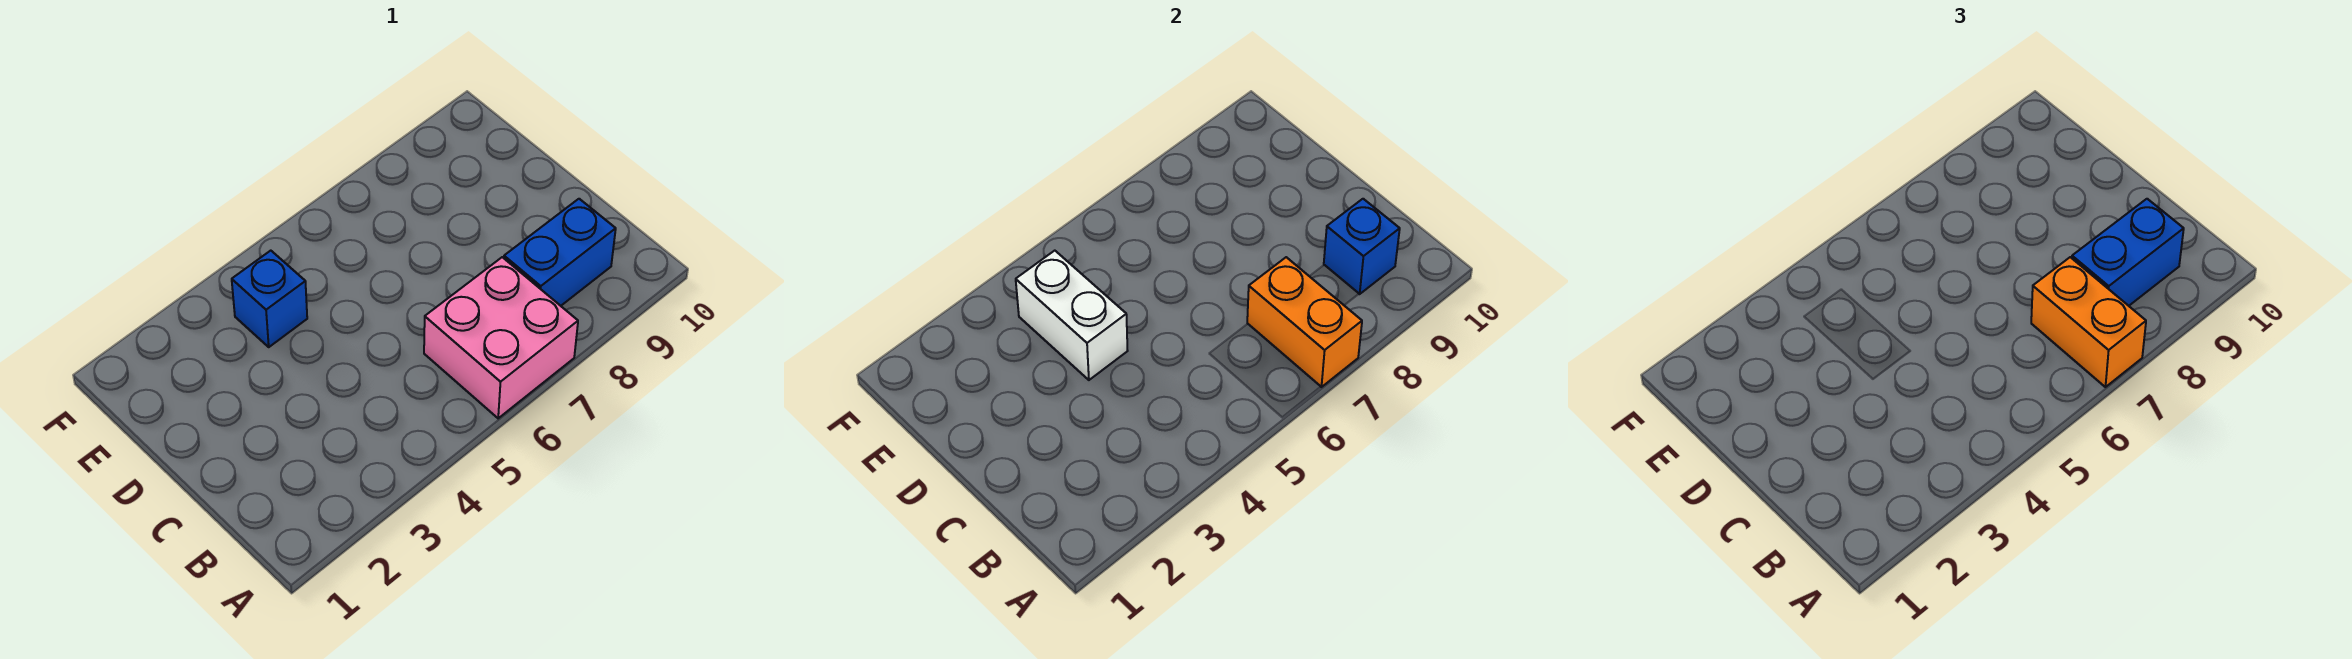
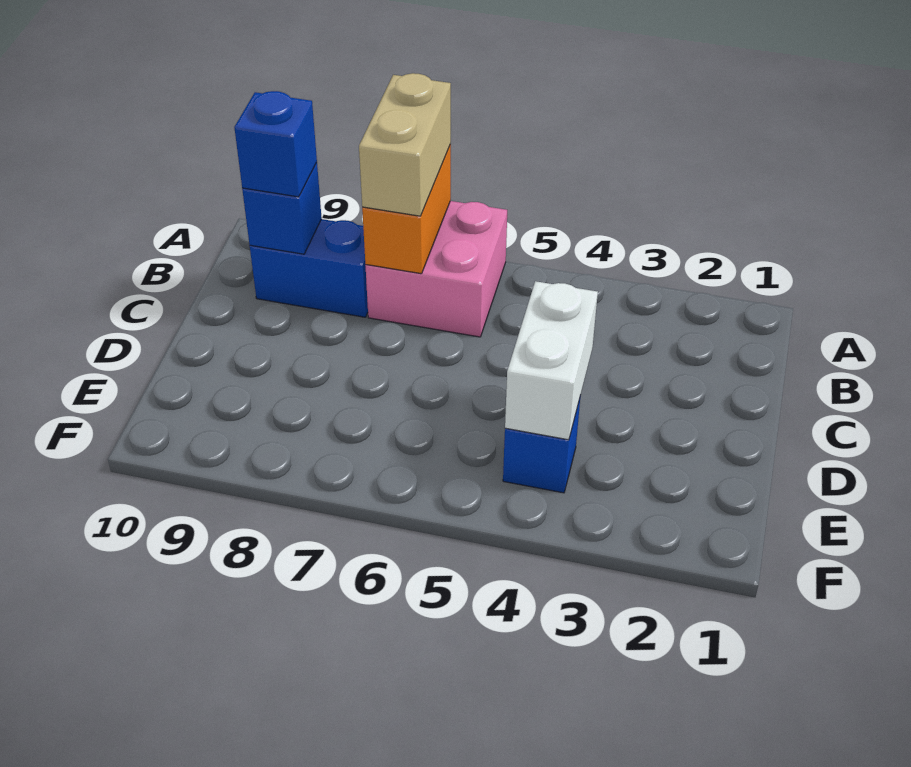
orange 1x2 brick [2031,257,2146,387] -> tan 1x2 brick [359,73,451,216]
blue 1x2 brick [2072,199,2184,306] -> blue 1x1 brick [234,91,317,197]

